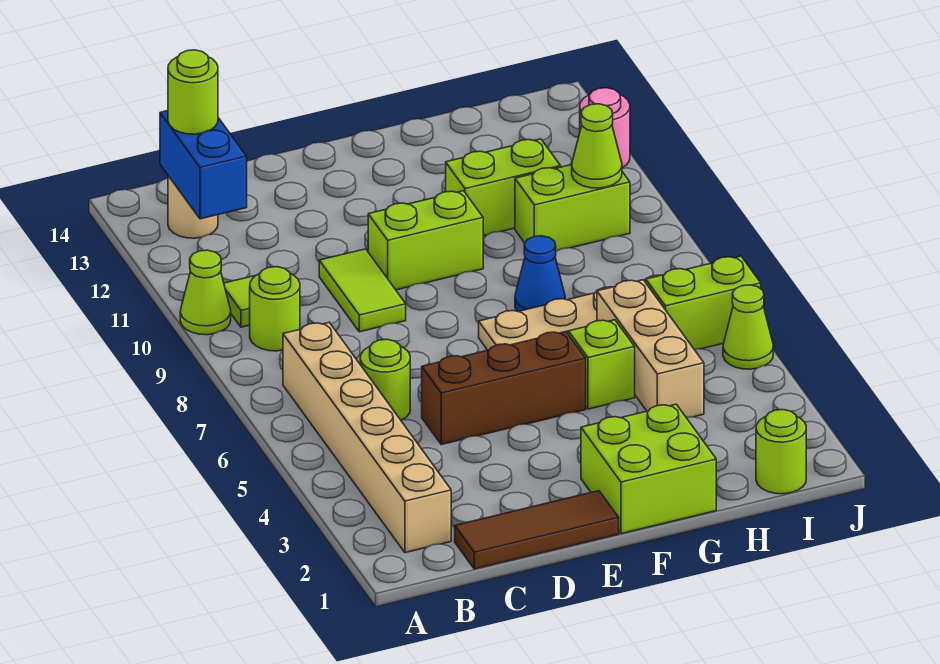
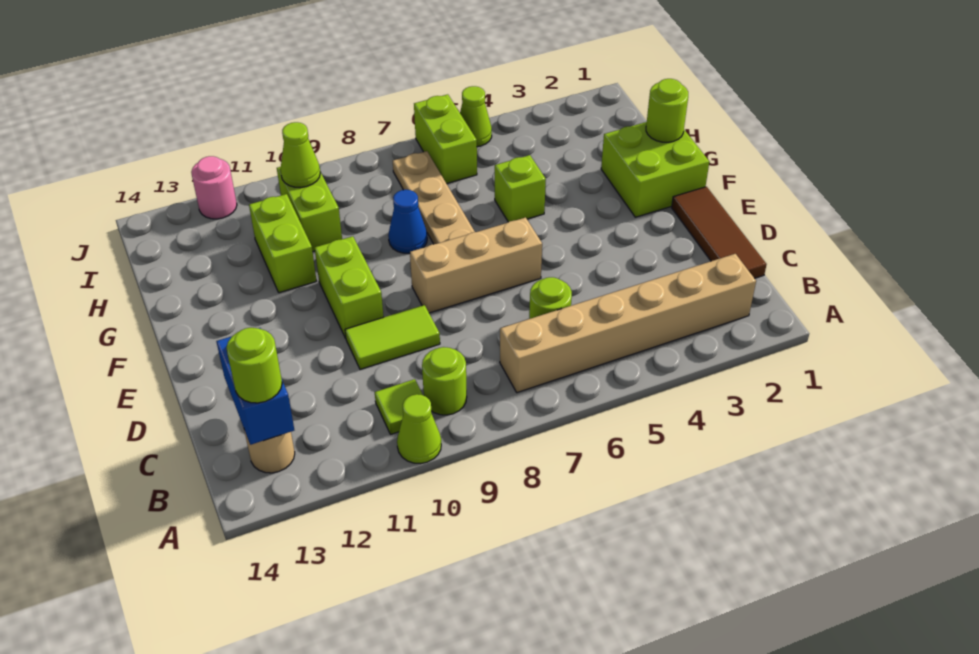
blue 1x2 brick [160,111,247,219] -> blue 1x2 brick turned to [216,328,294,445]
brown 1x3 brick [422,332,586,444] -> none
tan 1x3 brick [597,280,704,418] -> tan 1x3 brick moved to [410,217,542,313]
lime 1x1 round brick [756,410,806,494] -> lime 1x1 round brick moved to [646,79,688,142]

